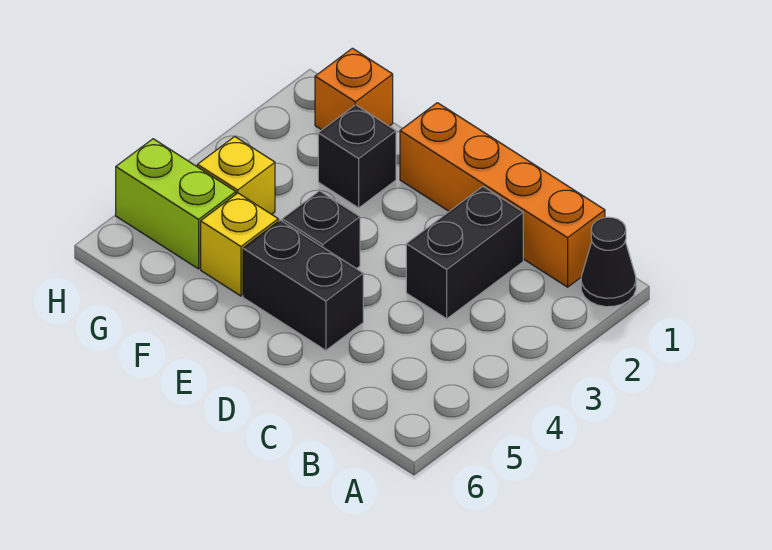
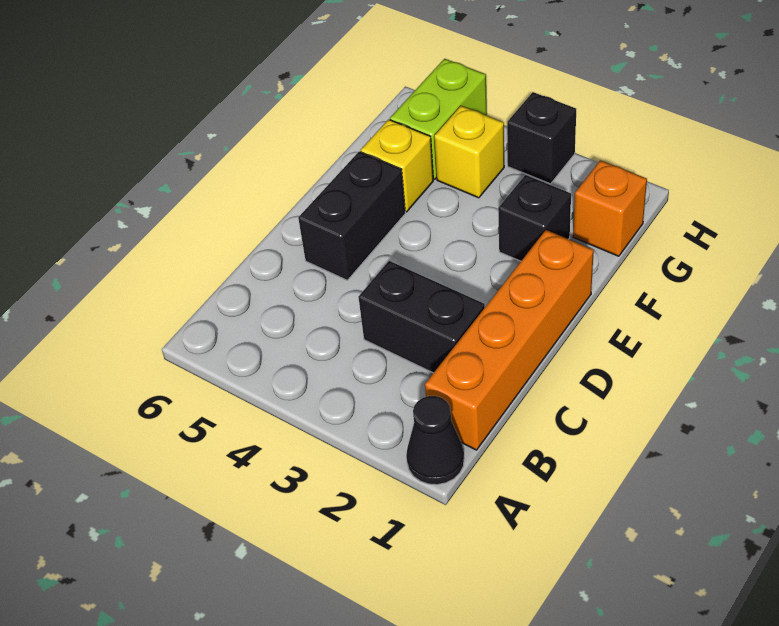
black 1x1 brick [282,191,360,269] -> black 1x1 brick moved to [507,92,576,184]

